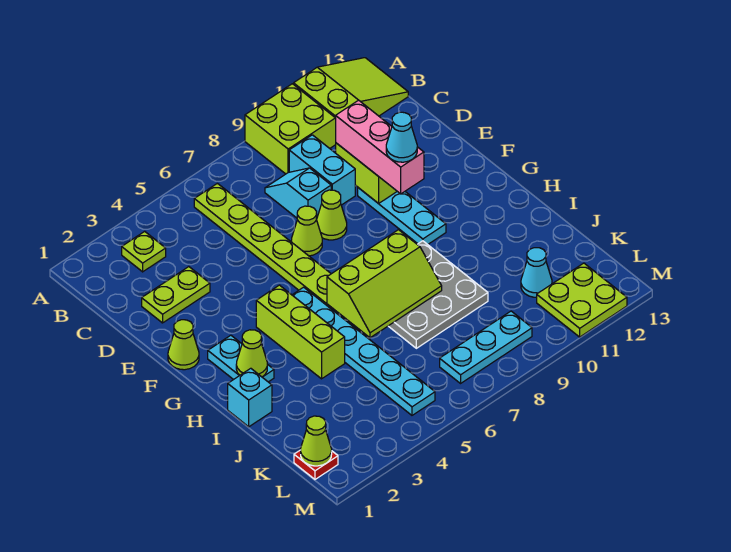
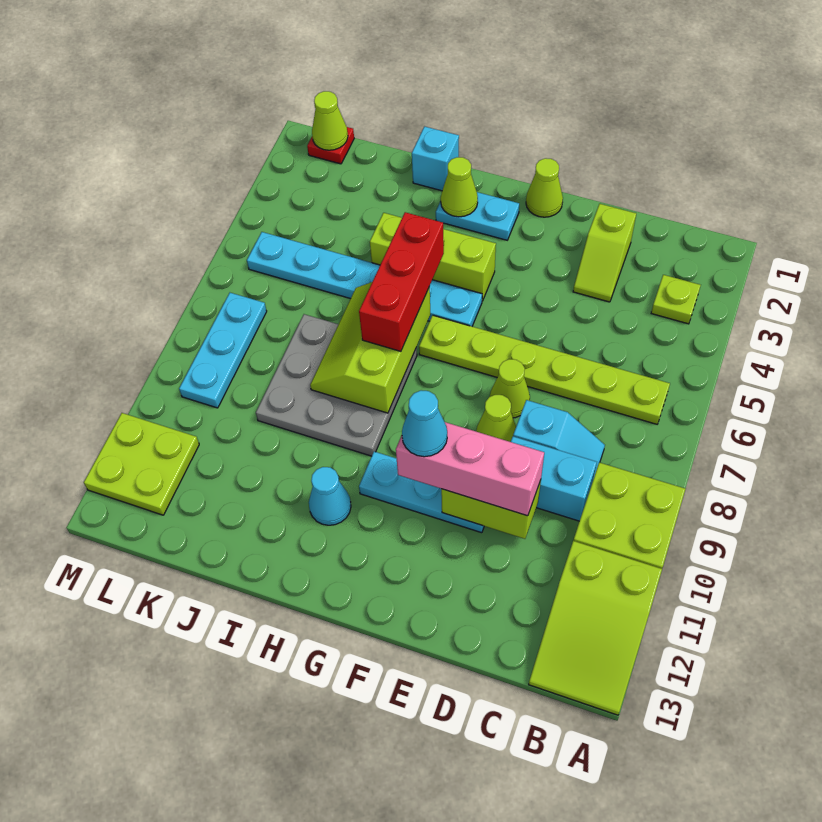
lime 1x2 plate [142,267,210,323] -> lime 1x2 slope [573,204,636,302]
none -> red 1x3 brick [359,212,444,351]
cyan 1x1 cone [521,248,552,297] -> cyan 1x1 cone moved to [309,467,351,525]

